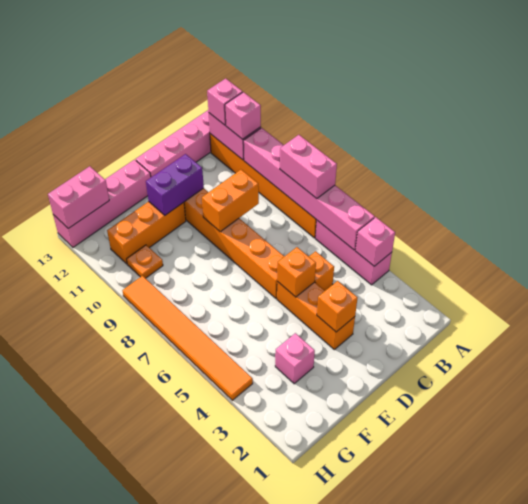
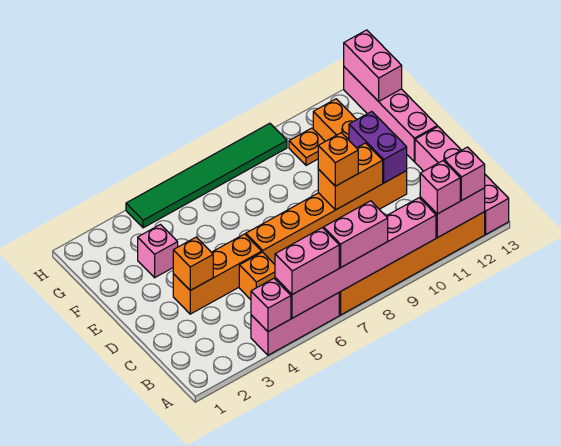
none -> pink 1x2 brick [275,228,339,295]
orange 1x2 brick [202,170,259,232] -> orange 1x2 brick turned to [318,143,383,210]
orange 1x1 brick [277,247,316,297] -> orange 1x1 brick moved to [318,133,358,186]
orange 1x6 tile [122,276,253,400] -> green 1x6 tile [126,123,287,228]

